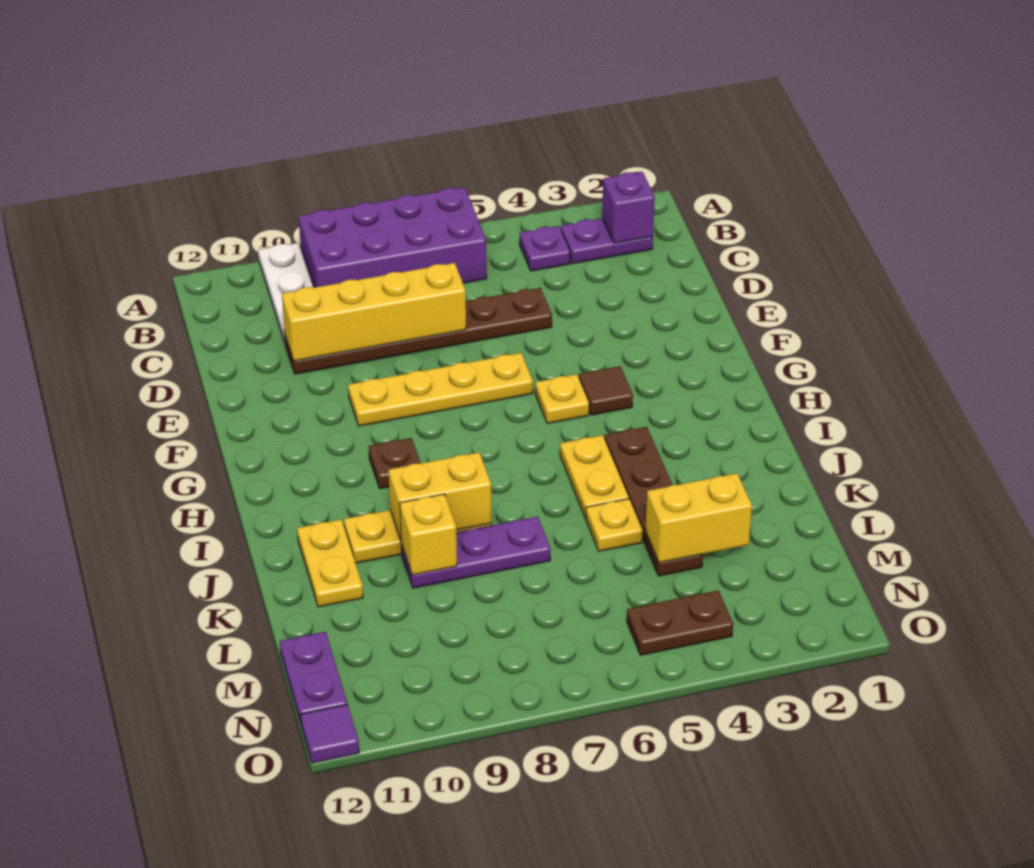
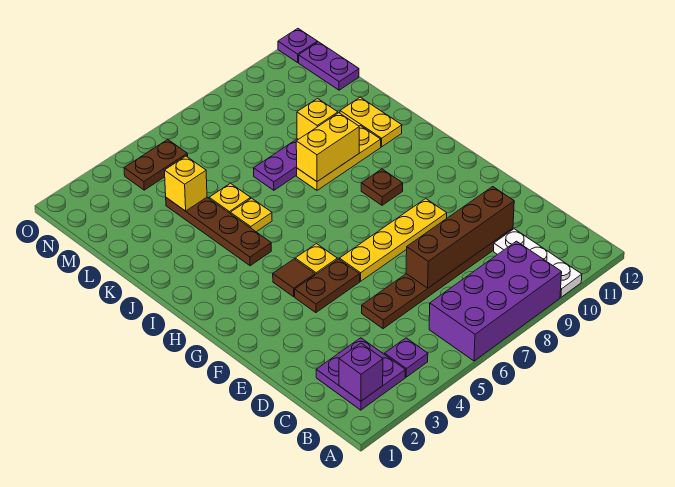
purple 1x2 plate [561,218,653,264] -> purple 2x2 plate [316,338,405,410]
yellow 1x4 brick [282,263,466,361] -> brown 1x4 brick [406,187,514,288]
none -> brown 1x2 plate [295,259,360,313]
yellow 1x2 plate [560,435,629,518] -> yellow 1x1 plate [230,198,272,232]
yellow 1x2 brick [646,473,752,563] -> yellow 1x1 brick [165,156,207,211]
purple 1x1 tile [301,705,359,763] -> purple 1x1 plate [278,29,318,62]

